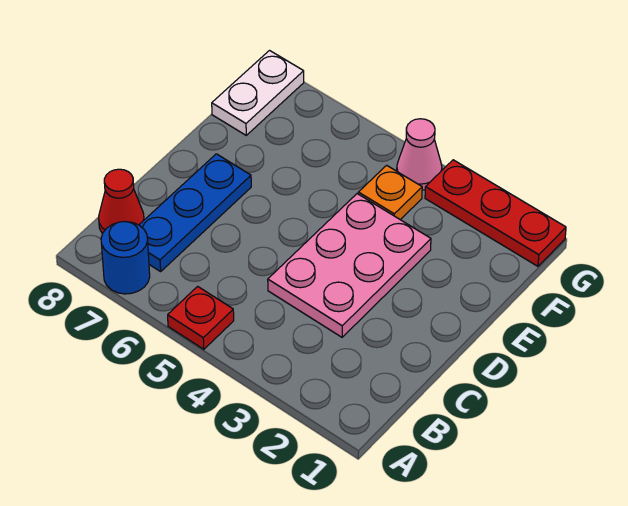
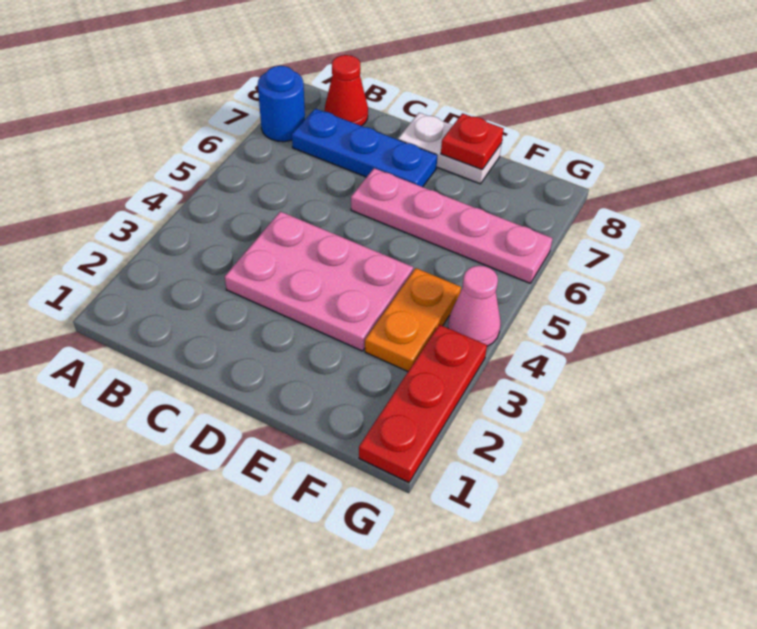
red 1x1 plate [168,286,234,349] -> red 1x1 plate moved to [441,113,504,169]
none -> pink 1x4 plate [351,168,553,283]
orange 1x1 plate [358,165,422,220] -> orange 1x2 plate [365,268,461,371]
white 1x2 plate [212,51,304,135] -> white 1x2 plate moved to [398,113,502,184]

